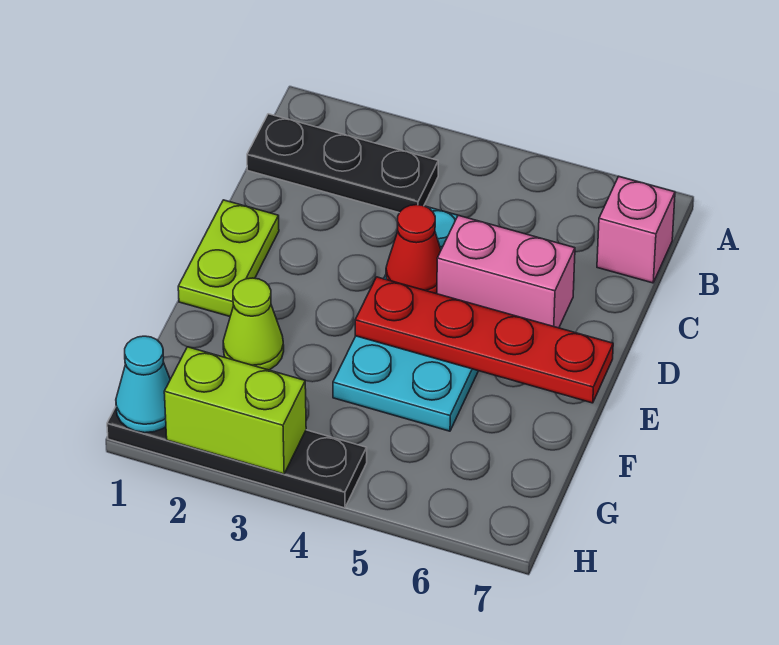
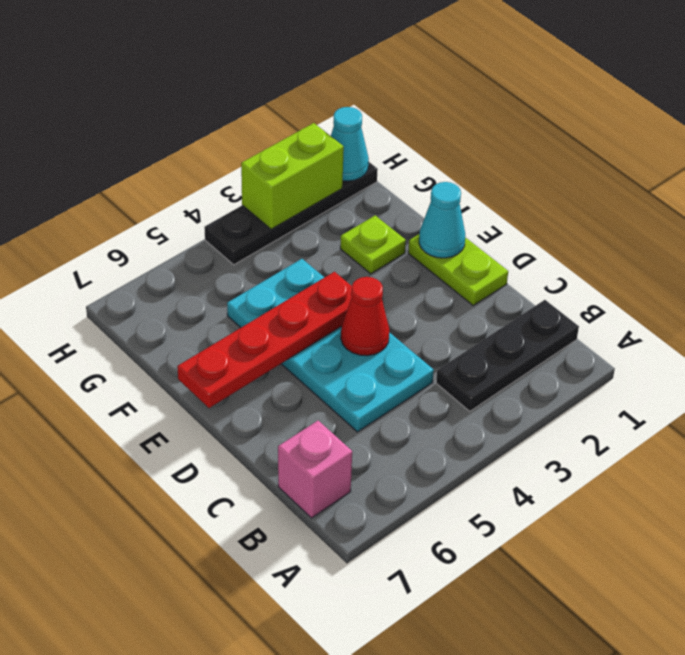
pink 1x2 brick [437,215,575,328] -> none
none -> cyan 1x1 cone [419,182,465,258]
lime 1x1 cone [223,278,284,370] -> lime 1x1 plate [340,215,406,274]

